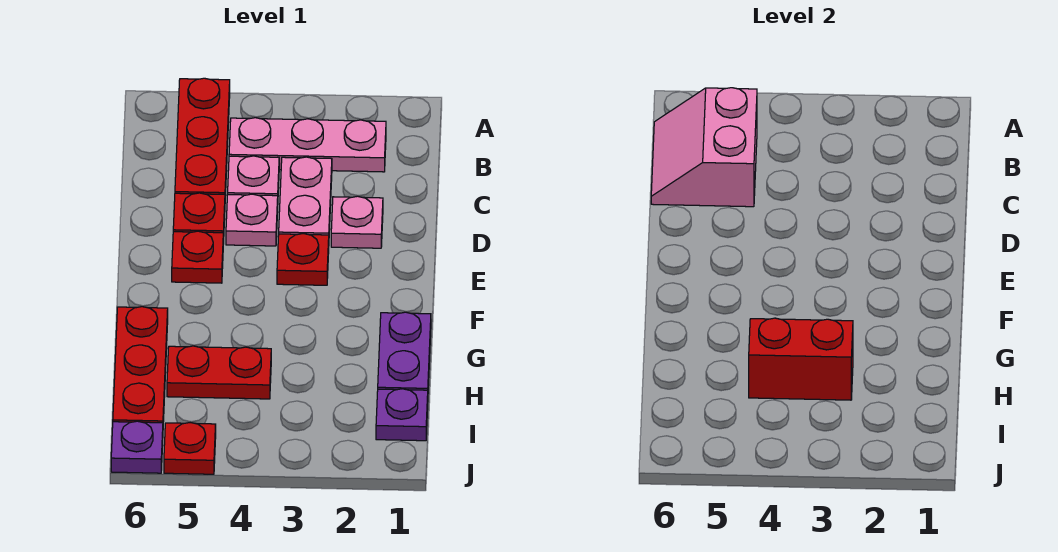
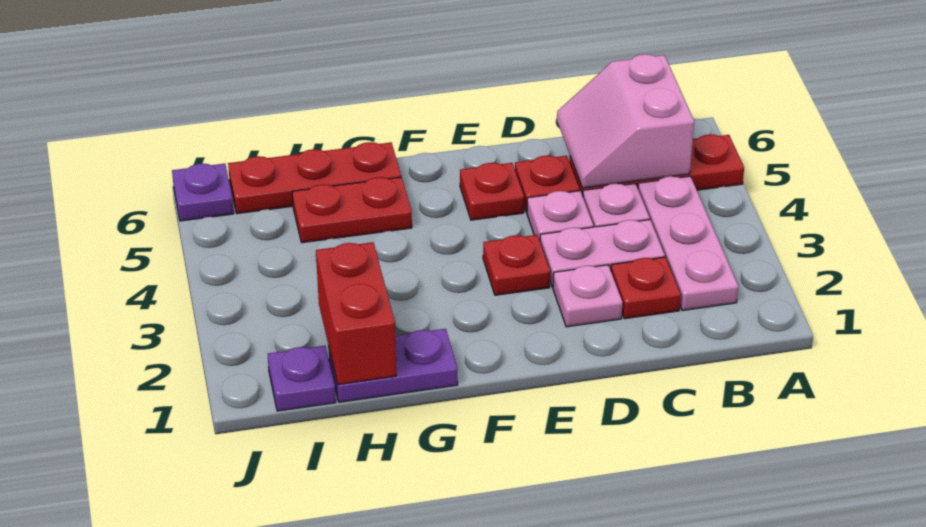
pink 2x2 slope [651,88,757,207] -> pink 2x2 slope turned to [557,54,694,188]
red 1x2 brick [749,318,853,400] -> red 1x2 brick moved to [316,242,396,385]
red 1x2 plate [167,346,271,399] -> red 1x2 plate turned to [292,177,412,243]
red 1x1 plate [164,423,216,474] -> red 1x1 plate moved to [611,257,681,319]

